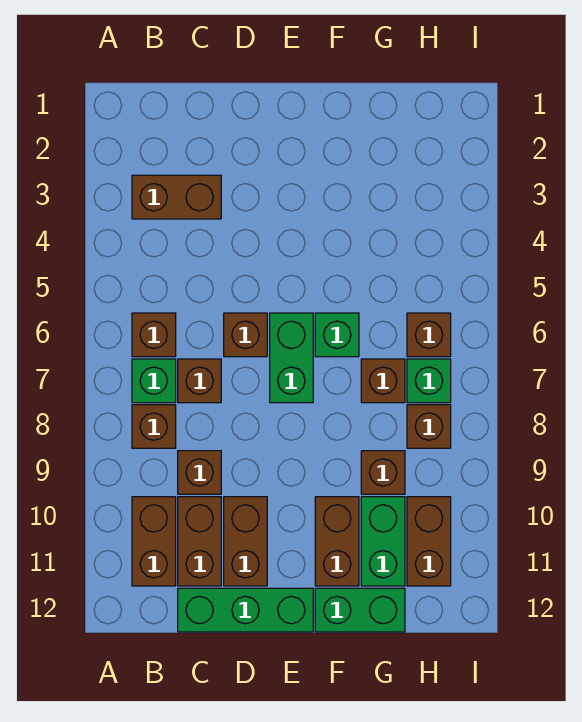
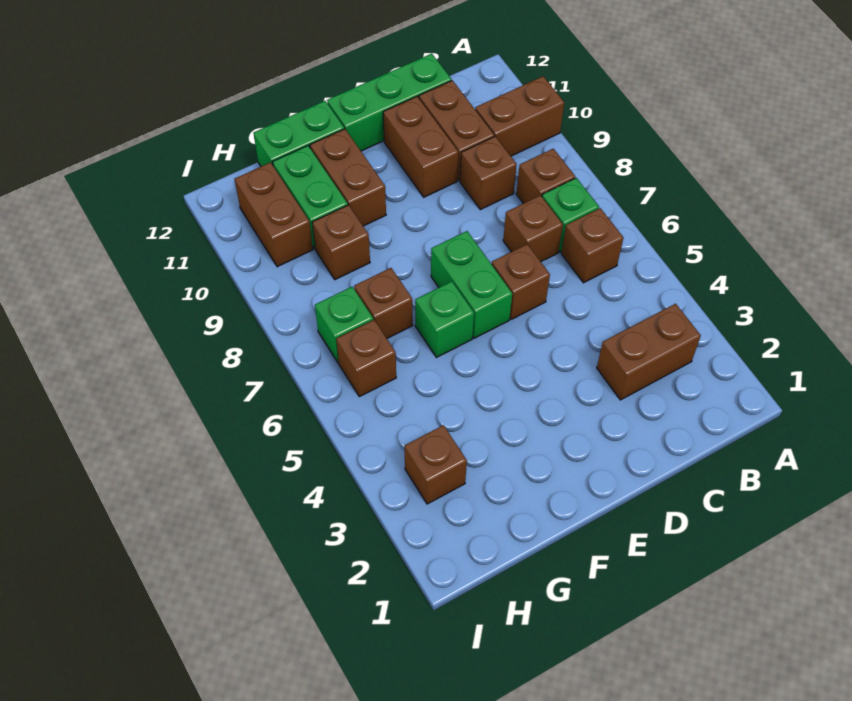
brown 1x2 brick [132,497,176,586] -> brown 1x2 brick turned to [475,76,564,156]
brown 1x1 brick [407,405,451,448] -> brown 1x1 brick moved to [405,425,467,504]

